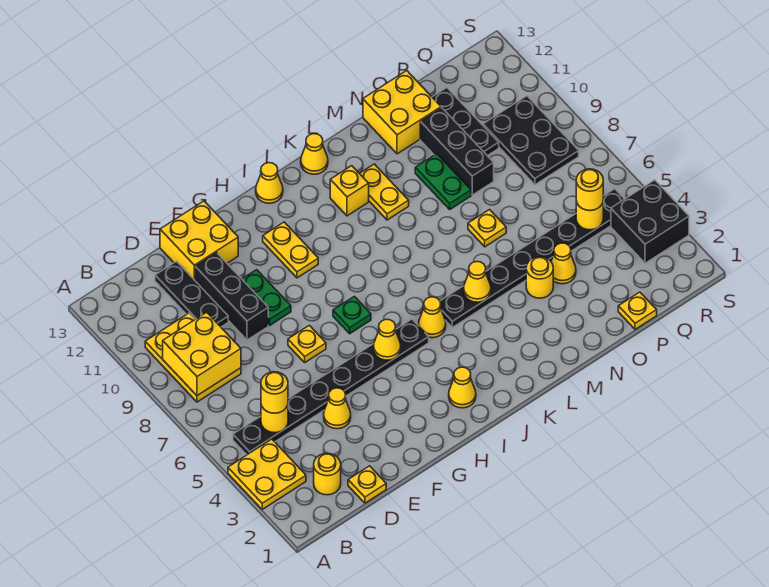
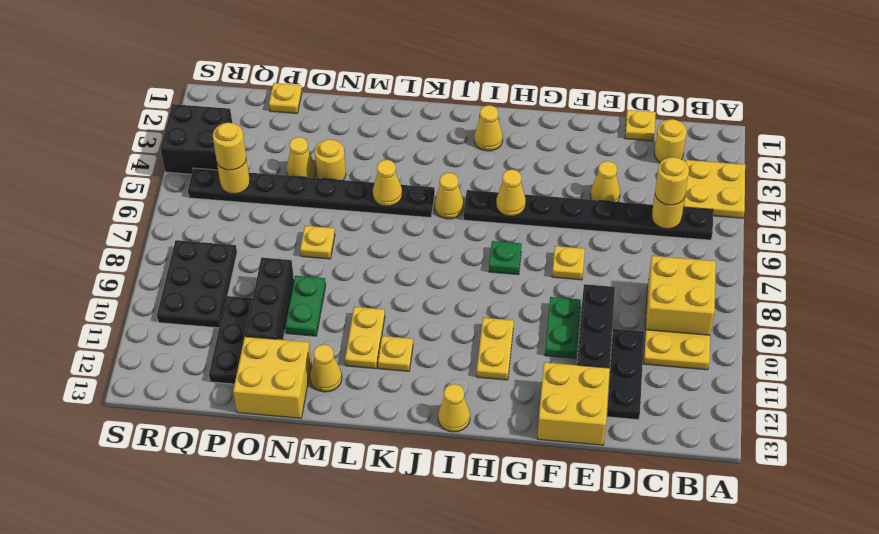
yellow 1x1 brick [330,166,369,216] -> yellow 1x1 plate [378,336,413,371]
yellow 1x1 cone [301,134,328,174] -> yellow 1x1 cone moved to [310,344,342,392]

